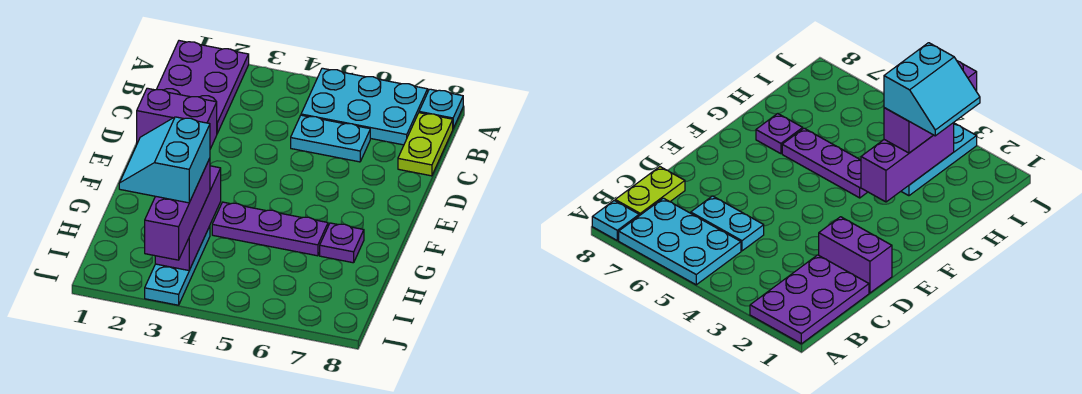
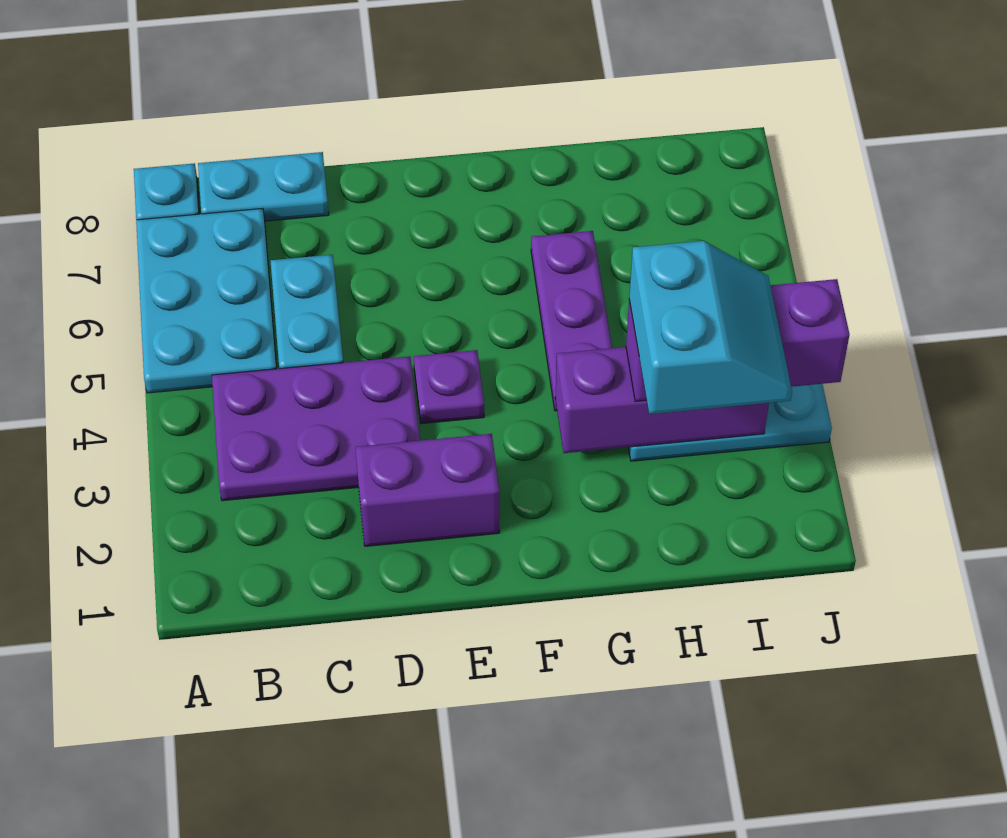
purple 2x3 plate [156,41,249,133] -> purple 2x3 plate moved to [212,356,420,501]
lime 1x2 plate [398,113,453,176] -> cyan 1x2 plate [198,152,329,221]
purple 1x2 brick [137,88,217,149] -> purple 1x2 brick turned to [355,434,500,546]
purple 1x1 plate [320,223,364,263] -> purple 1x1 plate moved to [414,350,484,424]
cyan 2x2 slope [119,117,210,203] -> cyan 2x2 slope turned to [629,241,792,414]

